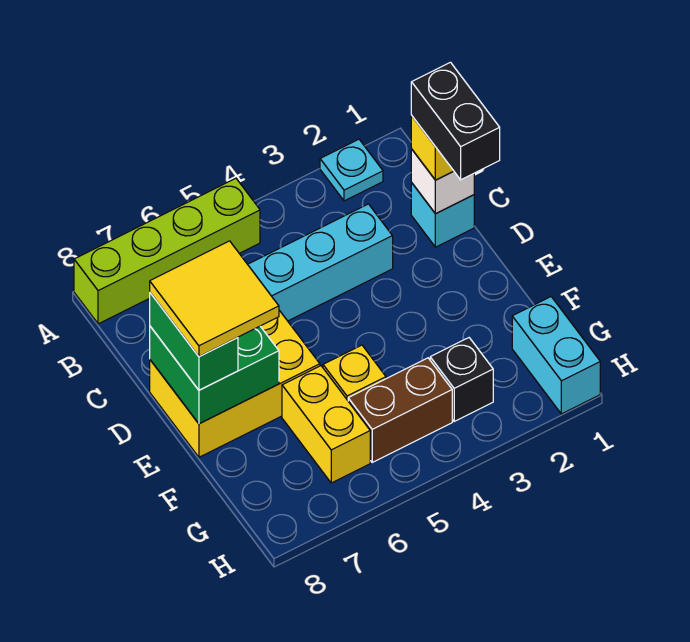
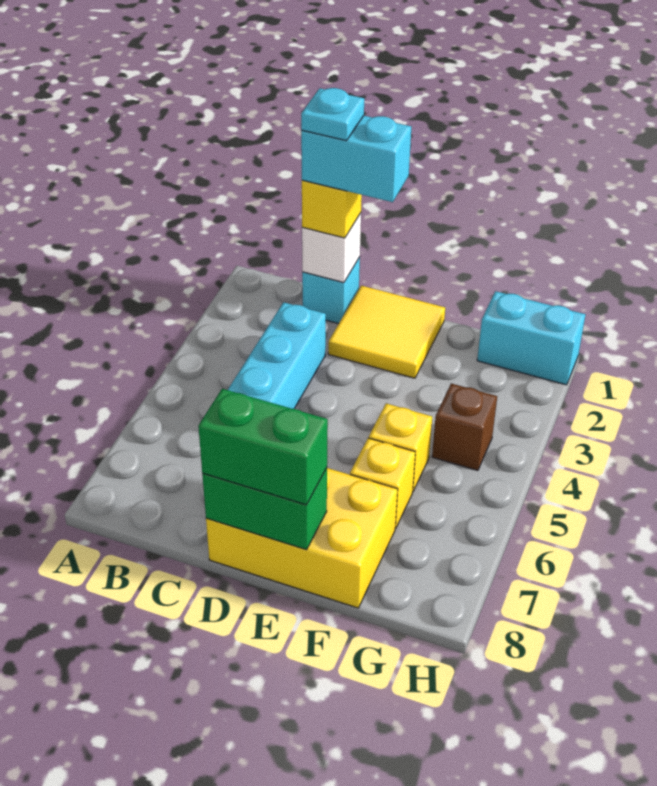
cyan 1x1 plate [320,139,383,201] -> cyan 1x1 plate moved to [301,88,364,141]
lime 1x4 brick [74,178,260,324] -> none
black 1x2 brick [411,62,500,180] -> cyan 1x2 brick [301,116,411,202]
yellow 2x3 brick [150,310,320,457] -> yellow 2x3 brick turned to [206,468,398,608]
green 2x2 brick [150,326,279,424] -> green 1x2 brick [202,468,327,550]
yellow 2x2 tile [150,241,279,357] -> yellow 2x2 tile moved to [328,286,445,378]
yellow 1x2 brick [282,366,370,483] -> yellow 1x1 brick [350,438,415,529]
black 1x1 brick [430,338,493,421] -> none
brown 1x2 brick [348,358,452,462] -> brown 1x1 brick [432,383,497,470]

